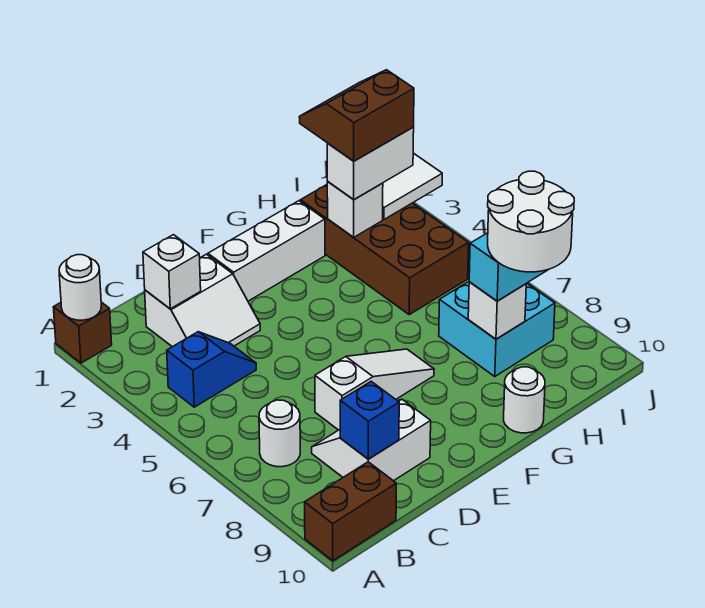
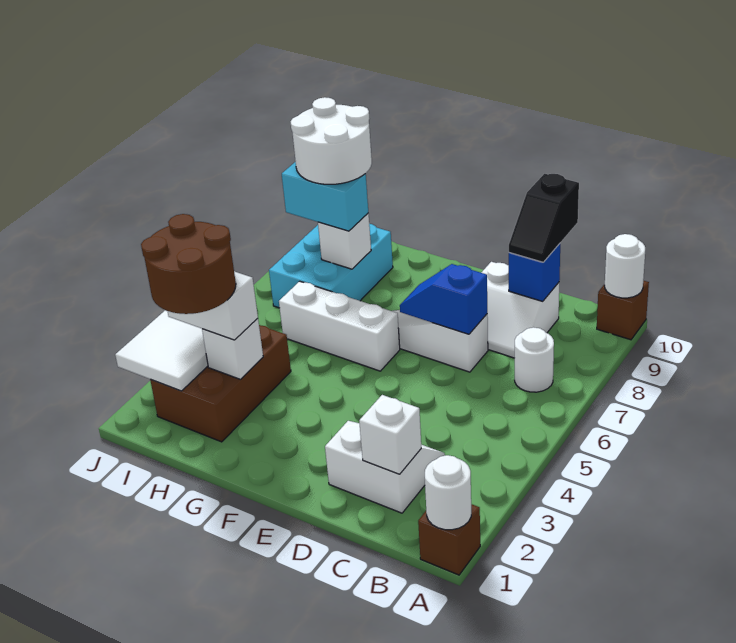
brown 1x2 brick [305,462,396,561] -> brown 1x1 brick [597,281,649,340]
blue 1x2 slope [167,332,256,407] -> blue 1x2 slope moved to [400,264,487,334]
none -> black 1x2 slope [509,174,579,262]
white 1x3 brick [208,201,325,301] -> white 1x3 brick moved to [279,281,400,371]
white 1x1 round brick [504,367,545,433] -> white 1x1 round brick moved to [605,234,645,298]
brown 2x4 brick [300,185,469,315] -> brown 2x3 brick [150,325,291,442]
brown 2x2 slope [299,70,414,161] -> brown 2x2 round brick [141,214,236,314]
cyan 2x2 brick [439,282,555,377] -> cyan 2x3 brick [269,224,393,308]

